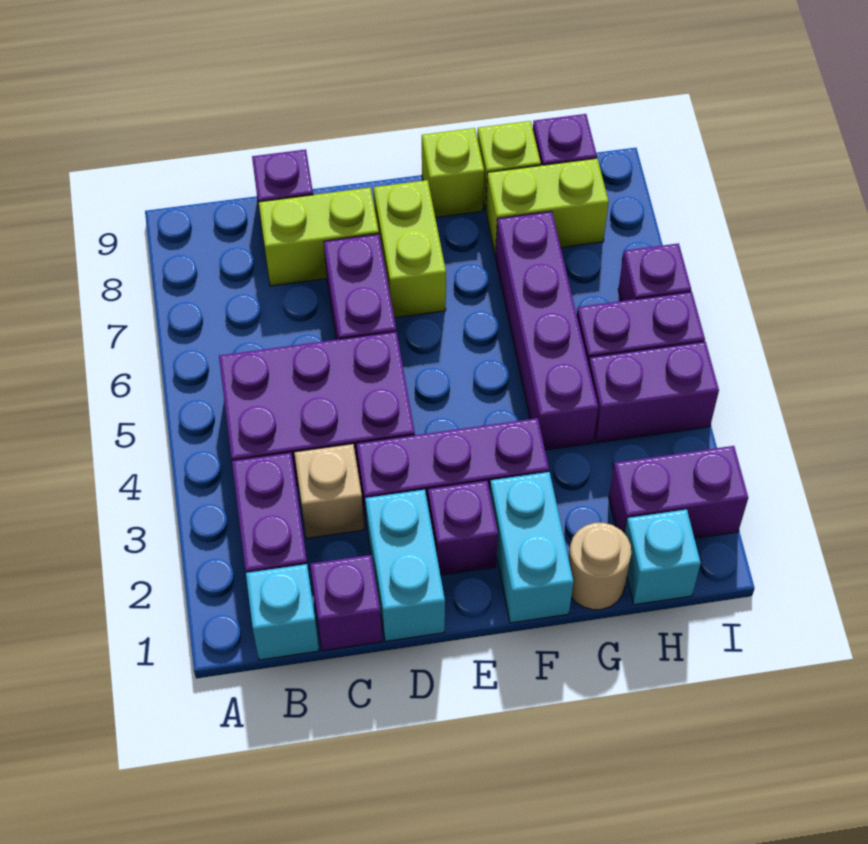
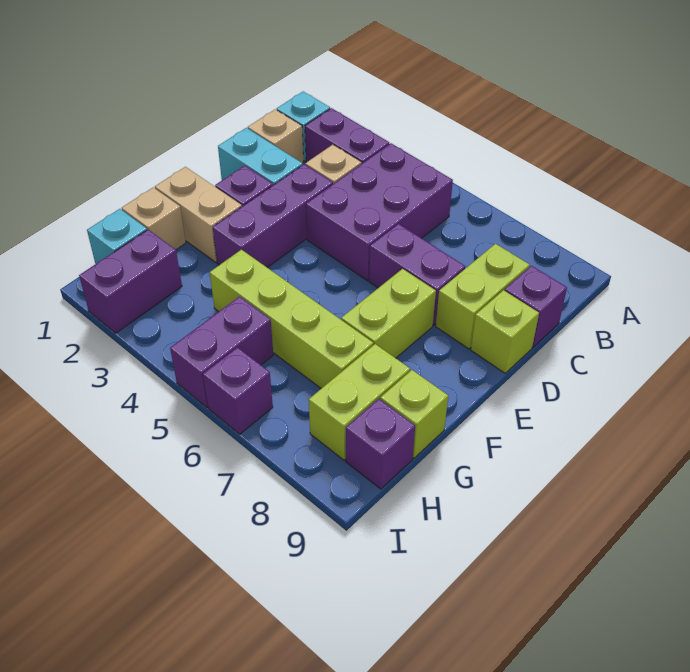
purple 1x1 brick [310,555,382,651] -> tan 1x1 brick [248,109,304,163]
lime 1x2 brick [374,180,446,318] -> lime 1x2 brick turned to [341,269,436,358]
cyan 1x2 brick [490,472,574,623] -> tan 1x2 brick [155,167,242,262]
lime 1x1 brick [422,128,484,217] -> lime 1x1 brick moved to [471,290,539,373]
tan 1x1 round brick [569,523,631,610] -> tan 1x1 brick [122,187,186,250]
purple 1x4 brick [496,211,598,450] -> lime 1x4 brick [210,250,373,388]
purple 1x2 brick [588,342,719,443] -> none

